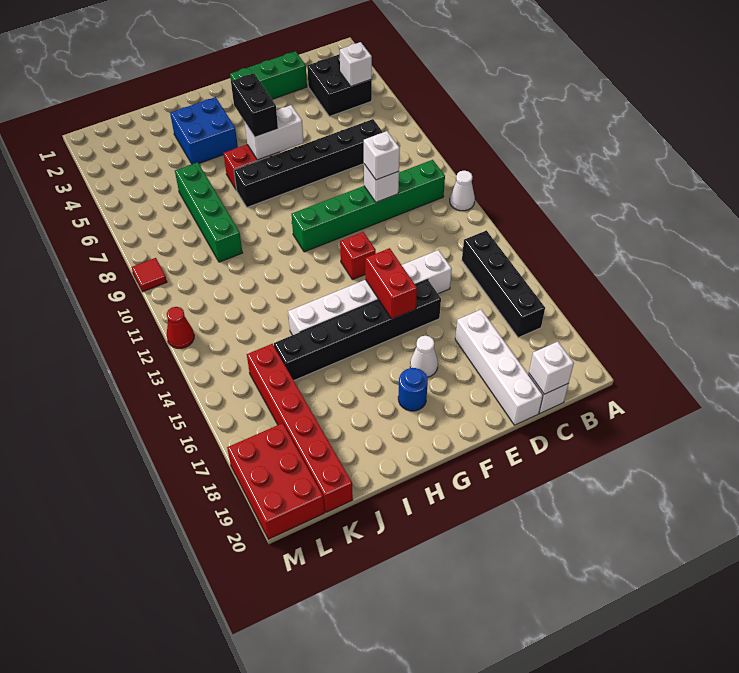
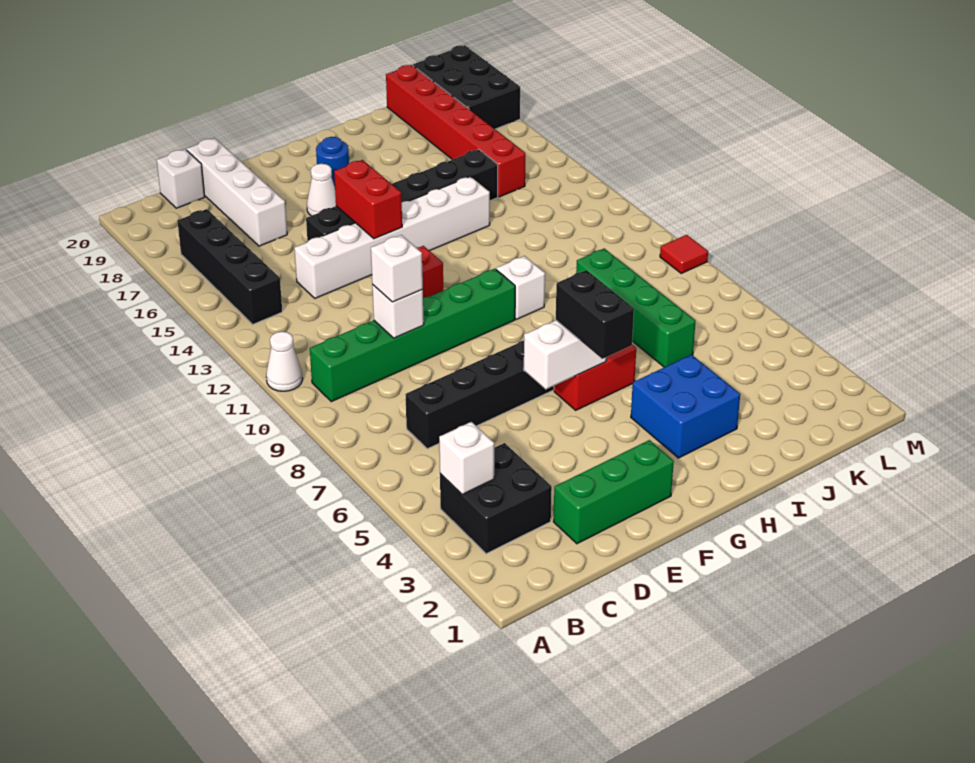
white 1x1 brick [529,342,574,394] -> white 1x1 brick moved to [496,256,545,319]
red 2x3 brick [227,423,324,539] -> black 2x3 brick [413,45,520,129]
red 1x1 cone [166,307,194,348] -> none

